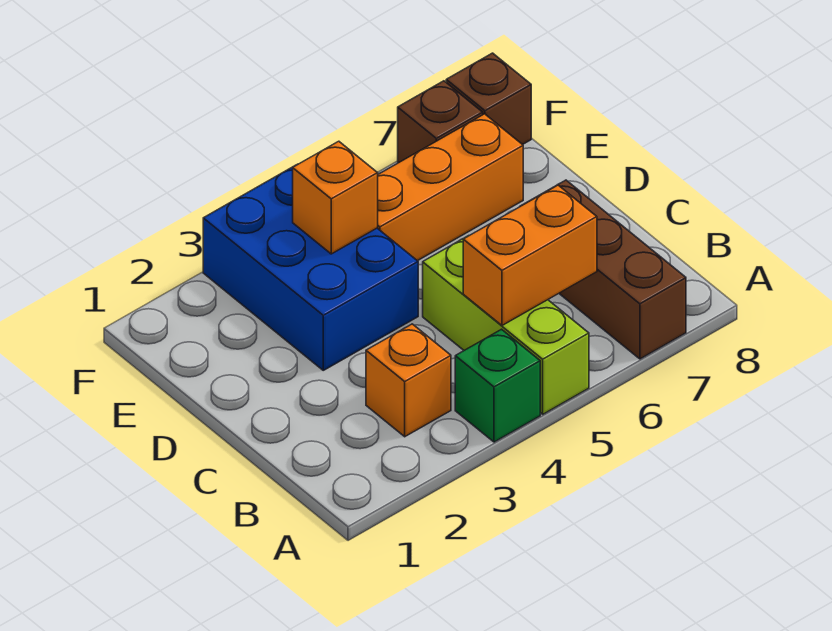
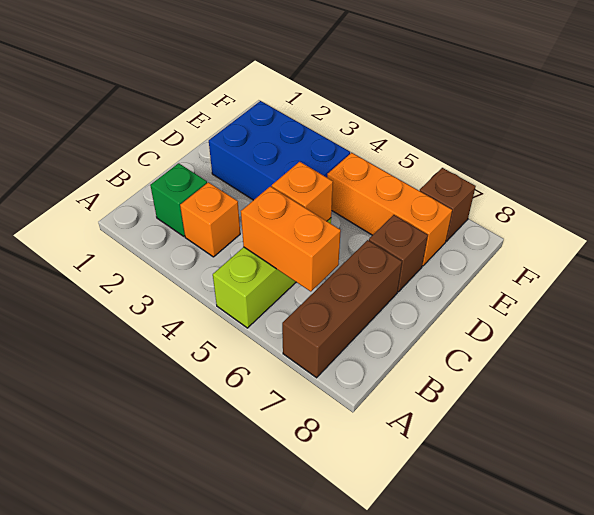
green 1x1 brick [455,329,540,442] -> green 1x1 brick moved to [150,163,207,236]
blue 2x3 brick [203,164,418,370] -> blue 2x3 brick turned to [209,101,350,200]
orange 1x1 brick [293,141,378,254] -> orange 1x1 brick moved to [272,162,333,221]
brown 1x1 brick [446,53,531,145] -> brown 1x1 brick moved to [369,215,428,292]

